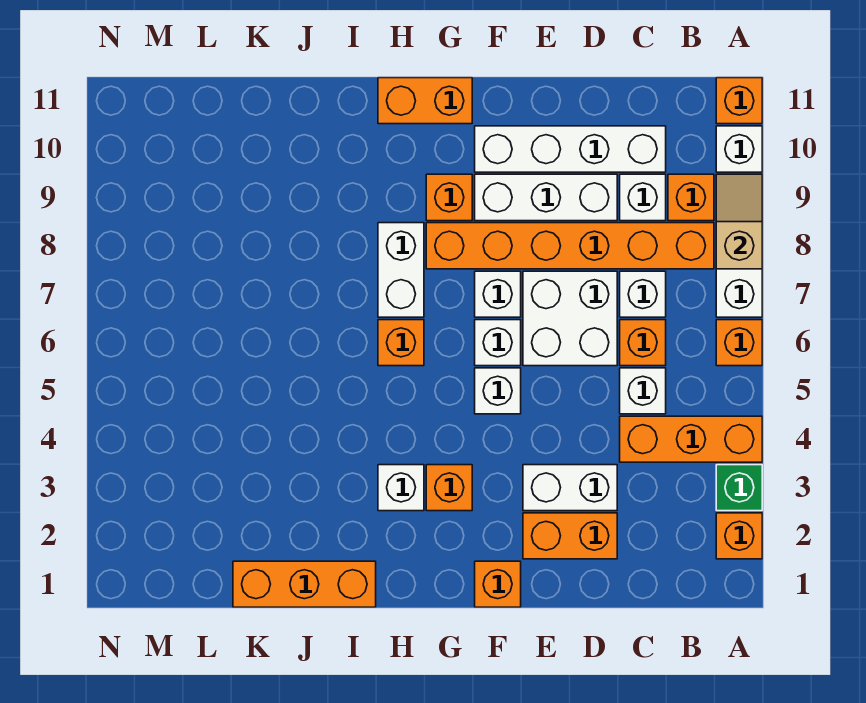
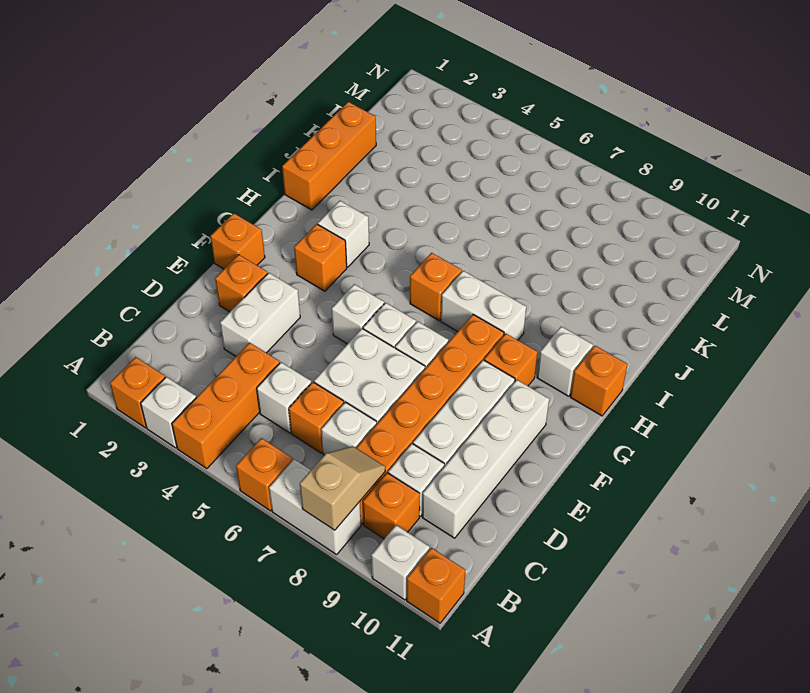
green 1x1 brick [716,465,762,511] -> white 1x1 brick [141,377,196,448]
tan 1x2 slope [716,174,762,269] -> tan 1x2 slope turned to [300,446,385,530]
orange 1x2 brick [523,513,617,559] -> orange 1x1 brick [215,255,268,312]
orange 1x2 brick [378,78,472,124] -> orange 1x1 brick [570,346,627,416]
none -> white 1x1 brick [537,326,593,396]

